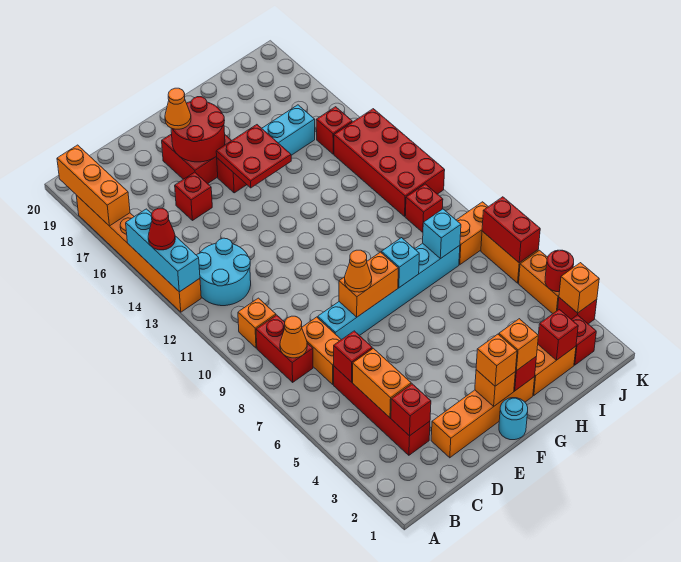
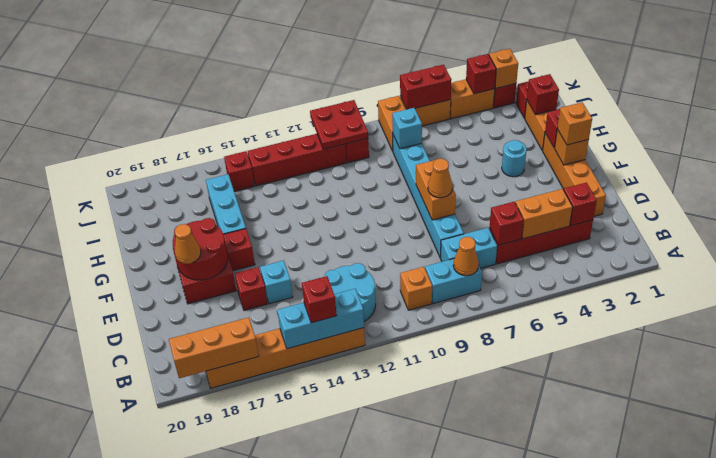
red 1x1 cone [148,208,175,250] -> red 1x1 brick [302,276,337,323]
red 1x2 brick [256,315,313,382] -> cyan 1x2 brick [425,259,482,304]
orange 1x2 brick [302,317,341,384] -> cyan 1x2 brick [441,228,497,268]
cyan 1x1 round brick [499,398,528,440] -> cyan 1x1 round brick moved to [502,140,527,177]
red 2x2 plate [216,125,291,188] -> red 2x2 plate moved to [310,100,368,149]
orange 1x1 brick [499,319,538,371] -> none
cyan 1x1 brick [381,238,419,288] -> cyan 1x1 brick moved to [260,260,293,304]
red 2x4 brick [334,109,445,216] -> red 1x4 brick [248,134,346,186]
red 1x1 round brick [545,250,574,292] -> red 1x1 brick [466,54,496,94]

